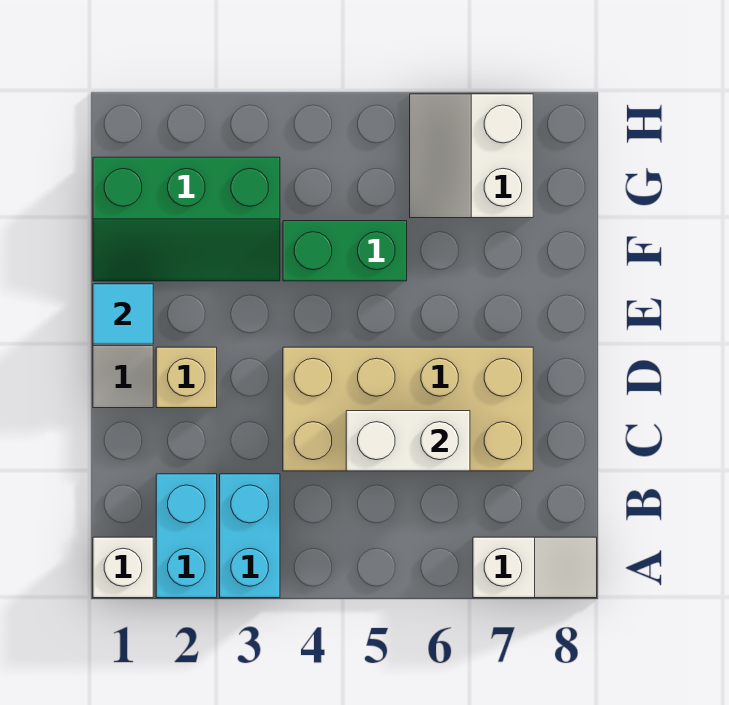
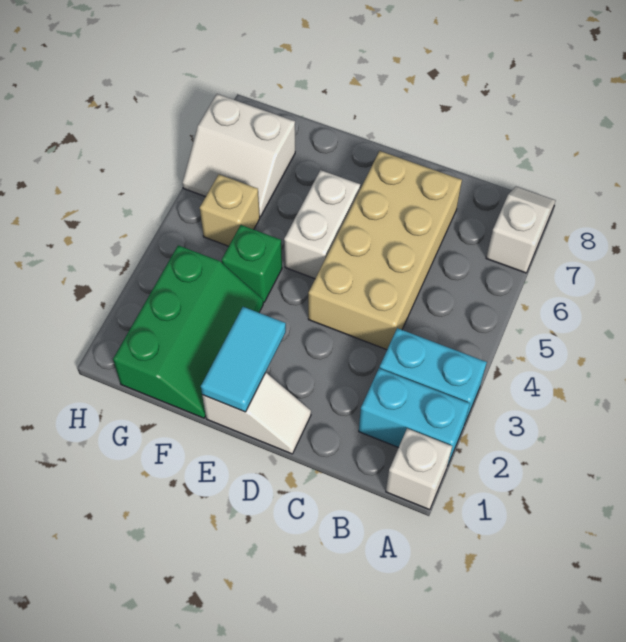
white 1x2 brick [346,411,470,471] -> white 1x2 brick moved to [284,170,360,279]
tan 1x1 brick [156,347,217,408] -> tan 1x1 brick moved to [200,175,260,246]
cyan 1x1 tile [93,284,153,344] -> cyan 1x2 tile [201,307,286,412]
green 1x2 brick [283,221,407,281] -> green 1x1 brick [222,225,282,303]

